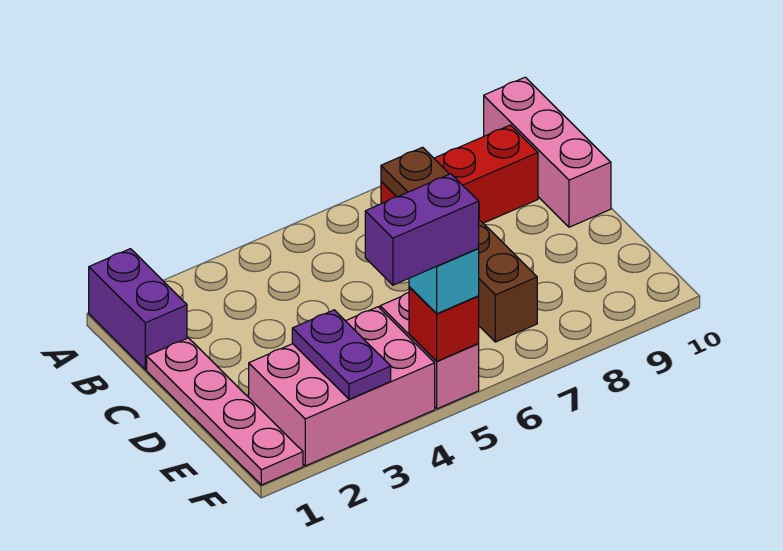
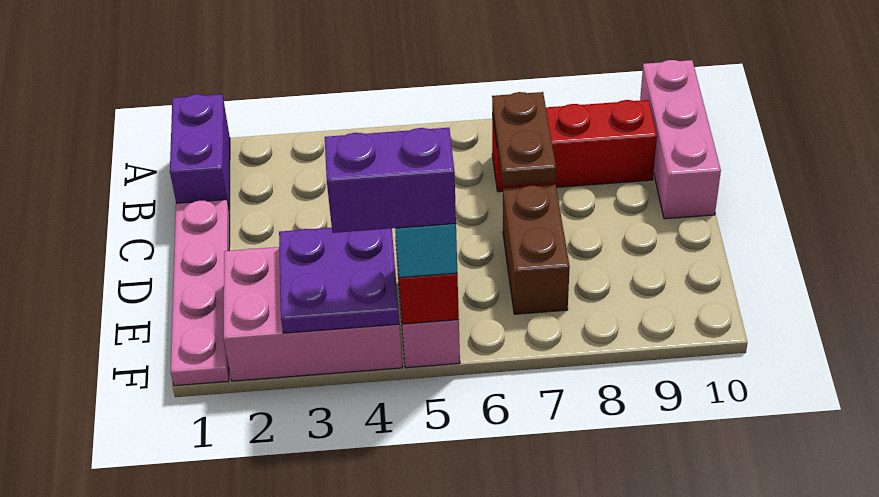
purple 1x2 plate [292,310,391,399] -> purple 2x2 plate [279,228,399,333]

